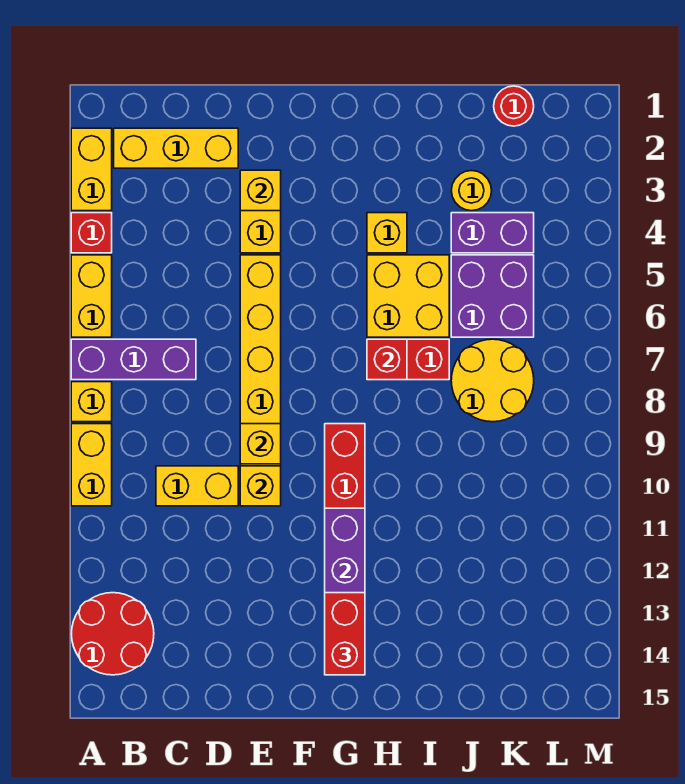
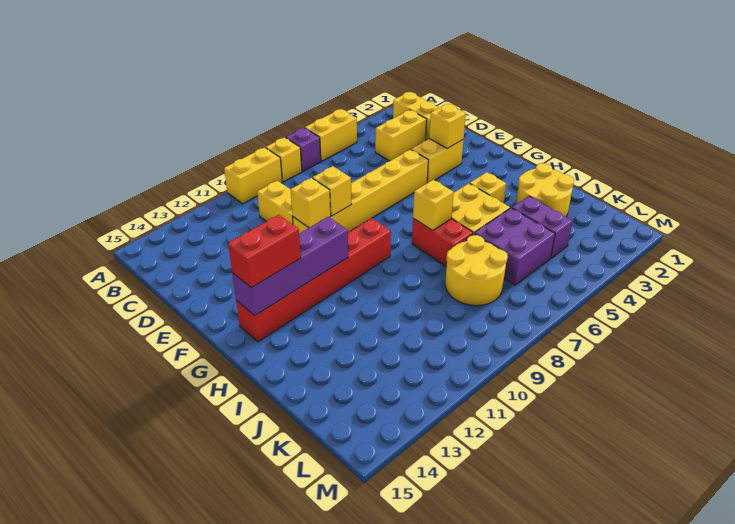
yellow 1x2 brick [71,128,112,211] -> yellow 1x2 brick moved to [375,110,427,161]
red 1x1 brick [71,213,112,253] -> none
purple 1x3 brick [71,339,196,380] -> purple 1x1 brick [286,128,321,171]
red 2x2 round brick [72,593,154,675] -> none
red 1x1 brick [367,339,407,380] -> yellow 1x1 brick [413,180,454,231]
yellow 1x1 round brick [451,171,492,211] -> yellow 2x2 round brick [516,163,574,217]
red 1x1 round brick [494,86,534,126] -> none

